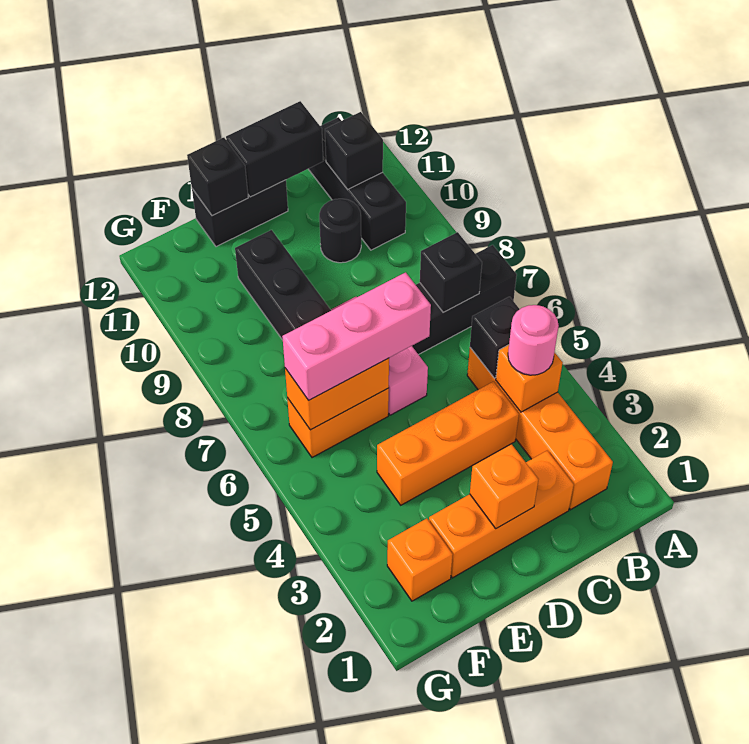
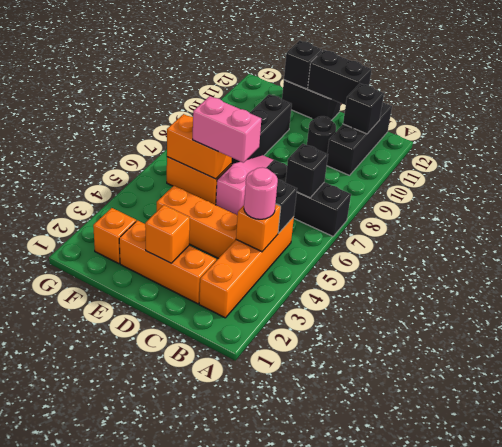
pink 1x3 brick [282,272,431,400] -> pink 1x2 brick [193,96,261,163]

